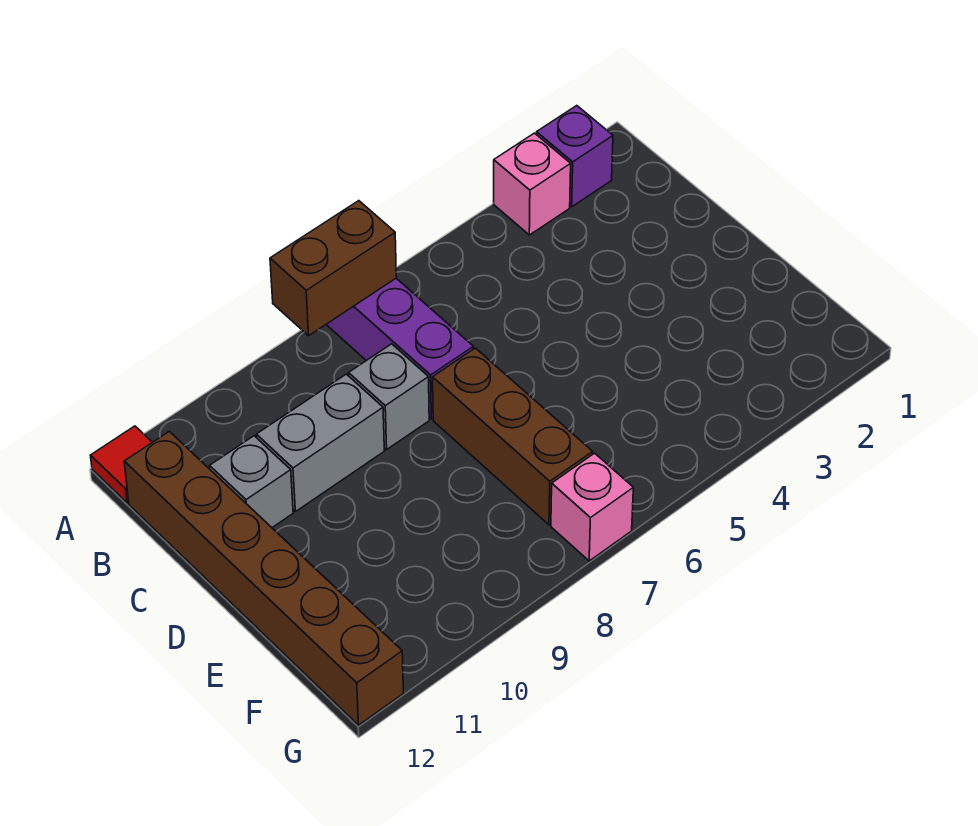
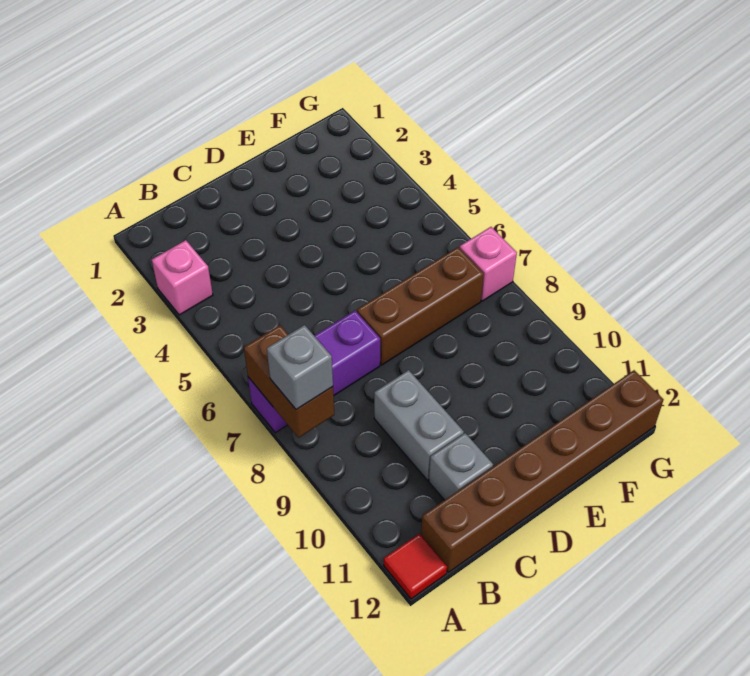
purple 1x1 brick [536,106,613,207] -> none
grey 1x1 brick [349,344,429,449] -> grey 1x1 brick moved to [267,325,333,410]

